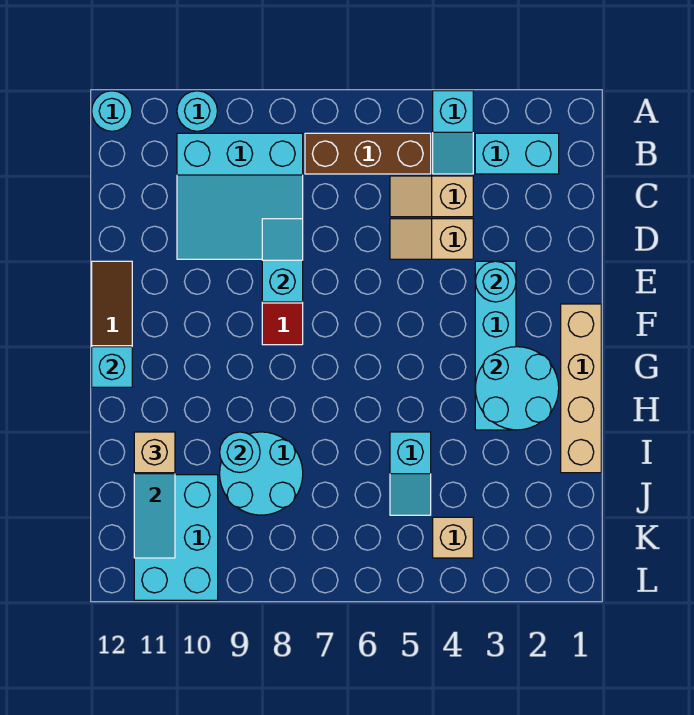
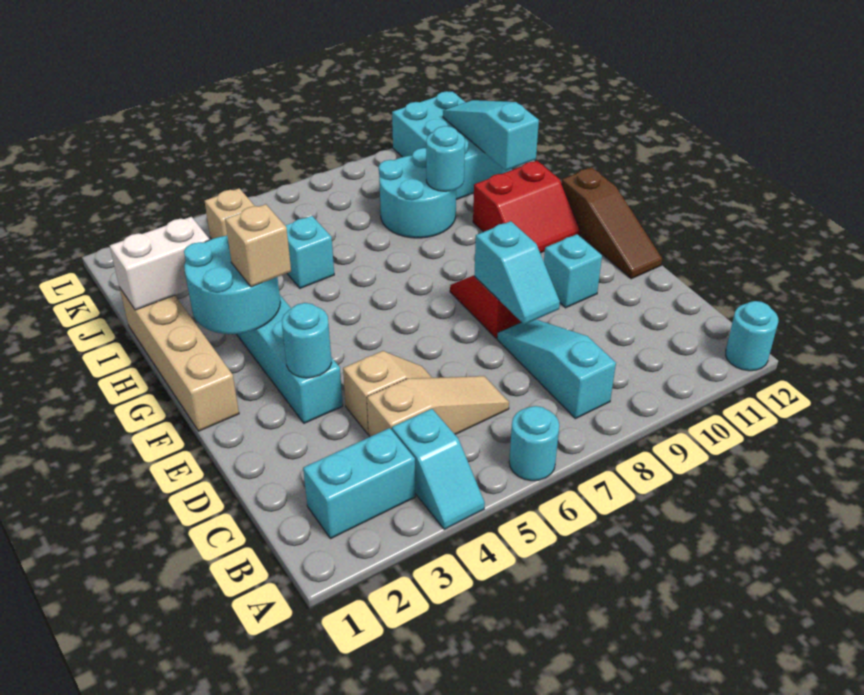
cyan 1x2 slope [433,91,473,174] -> cyan 1x2 slope turned to [392,409,485,529]
cyan 1x1 round brick [177,91,217,131] -> cyan 1x1 round brick moved to [509,406,559,481]
brown 1x3 brick [305,133,431,174] -> none
cyan 3x3 slope [177,133,303,259] -> cyan 1x3 slope [497,319,616,419]
tan 1x2 slope [390,176,473,217] -> tan 1x3 slope [367,376,509,437]
none -> red 2x2 slope [473,161,580,253]
cyan 1x1 brick [92,347,132,387] -> cyan 1x1 brick moved to [544,234,602,308]
none -> white 1x2 brick [110,217,209,310]
tan 1x1 brick [134,432,175,473] -> tan 1x1 brick moved to [225,204,291,287]

